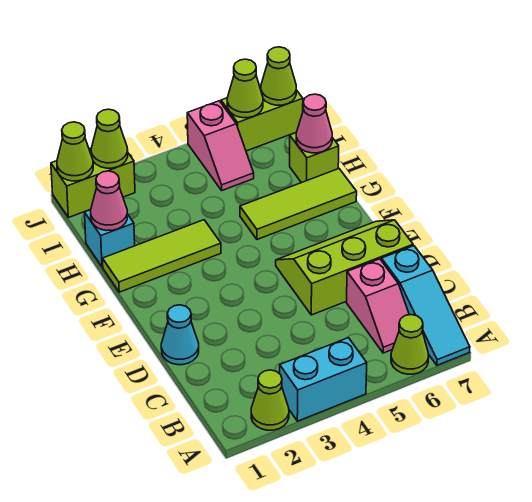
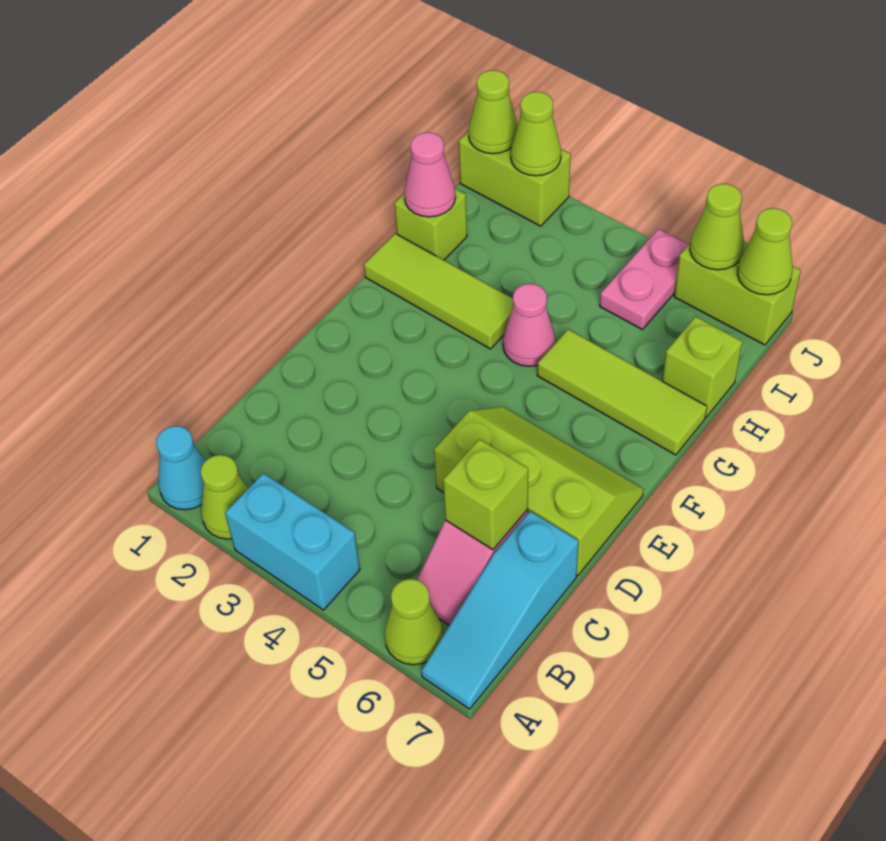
none -> lime 1x1 brick [443,439,528,550]
cyan 1x1 cone [161,305,199,365] -> cyan 1x1 cone moved to [156,426,205,510]
cyan 1x1 brick [84,210,135,267] -> lime 1x1 brick [394,189,467,260]
pink 1x1 cone [296,94,332,153] -> pink 1x1 cone moved to [503,284,555,366]
pink 1x2 slope [187,101,254,190] -> pink 1x2 plate [600,229,689,330]

